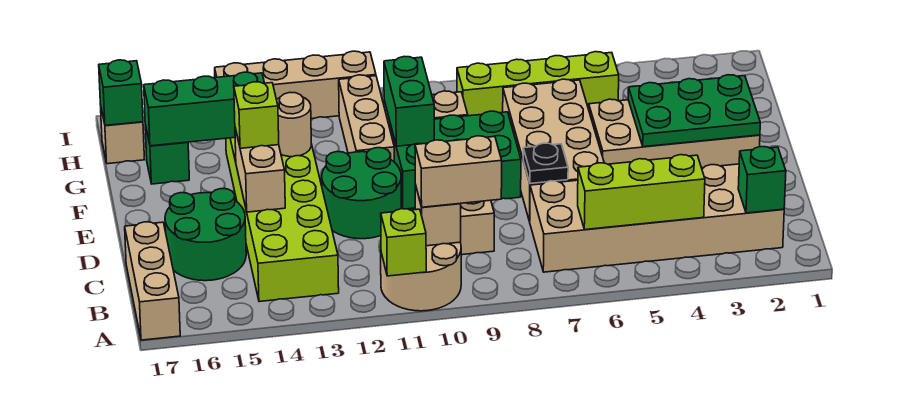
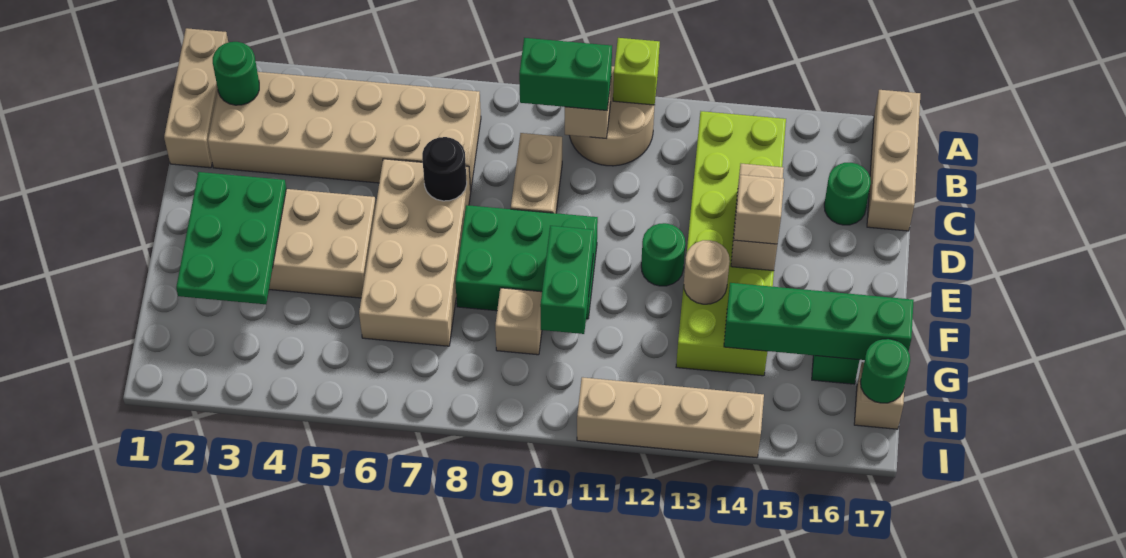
green 1x1 brick [738,147,786,213] -> green 1x1 round brick [213,42,259,105]
lime 1x3 brick [578,155,705,230] -> none
tan 1x2 brick [415,136,502,207] -> green 1x2 brick [519,38,612,110]
green 2x2 round brick [165,189,246,281] -> green 1x1 round brick [824,163,871,225]
black 1x1 plate [523,143,568,184] -> black 1x1 round brick [422,137,467,201]
green 2x2 round brick [322,148,401,239] -> green 1x1 round brick [641,223,685,286]
green 2x3 plate [628,75,760,147] -> green 2x3 plate turned to [176,172,286,304]
lime 1x1 brick [234,82,279,148] -> tan 1x1 brick [734,175,784,244]
tan 1x3 brick [339,75,394,161] -> tan 1x3 brick moved to [164,28,228,168]
green 1x3 brick [144,72,264,146] -> green 1x4 brick [724,283,914,360]
lime 1x4 brick [457,52,619,116] -> none
green 1x1 brick [99,60,143,125] -> green 1x1 round brick [860,339,910,403]

